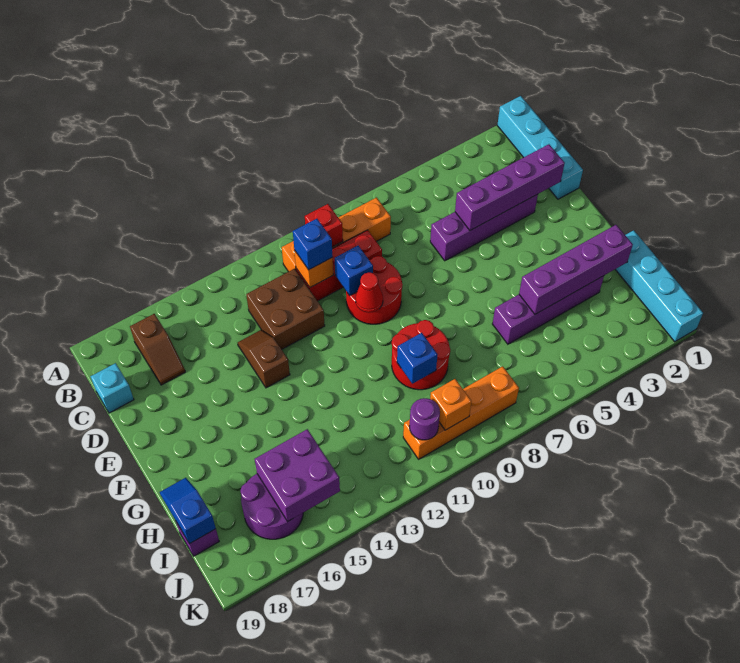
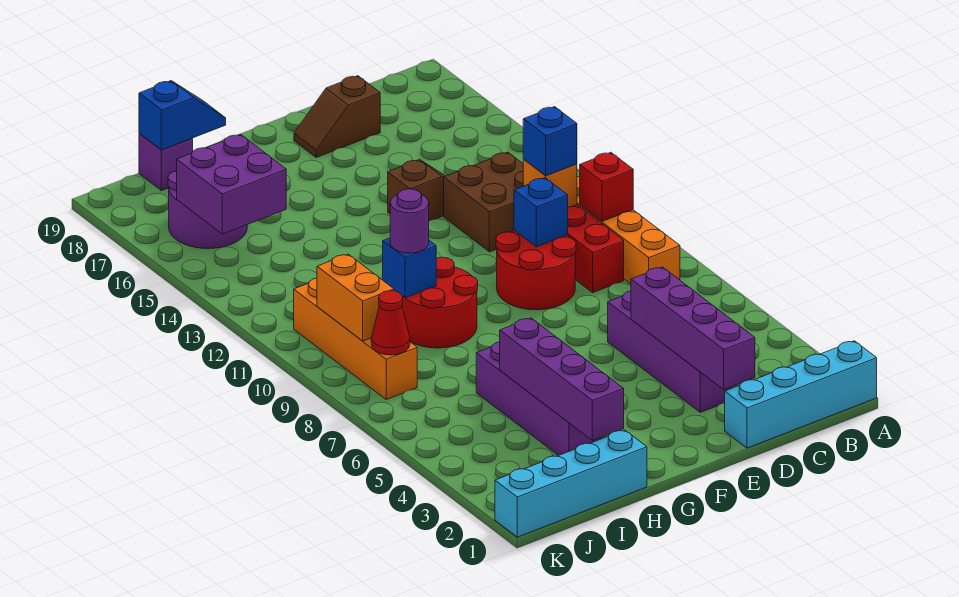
brown 1x2 slope [130,314,185,385] -> brown 1x2 slope moved to [294,76,380,157]
cyan 1x1 brick [91,363,134,413] -> none
red 1x1 cone [356,272,383,313] -> red 1x1 cone moved to [371,291,410,355]
orange 1x1 brick [430,379,471,430] -> orange 1x2 brick [317,254,394,341]
purple 1x1 round brick [410,398,440,440] -> purple 1x1 round brick moved to [390,189,429,253]

